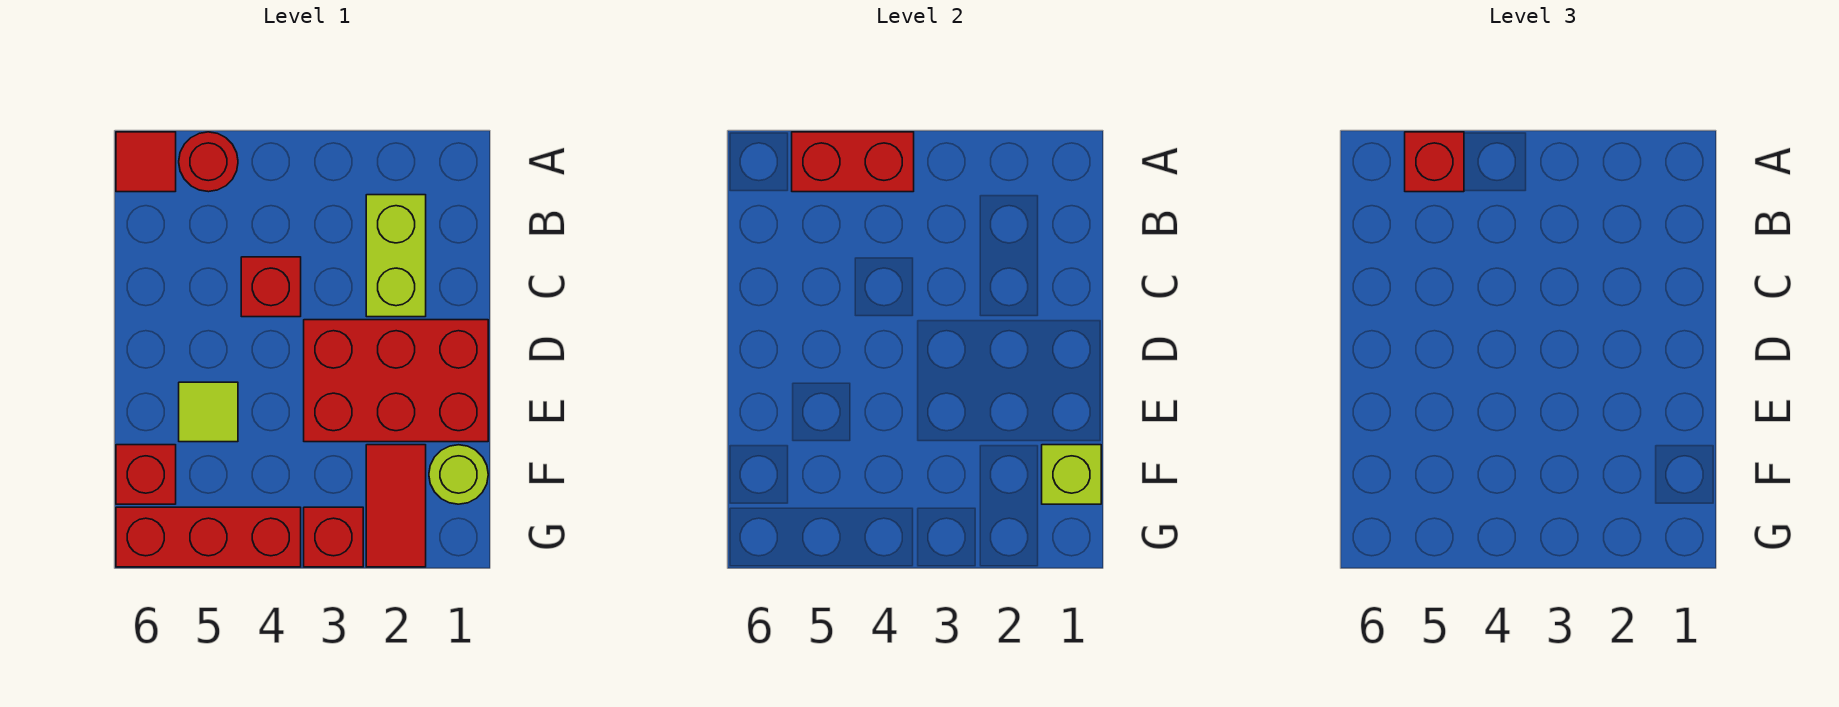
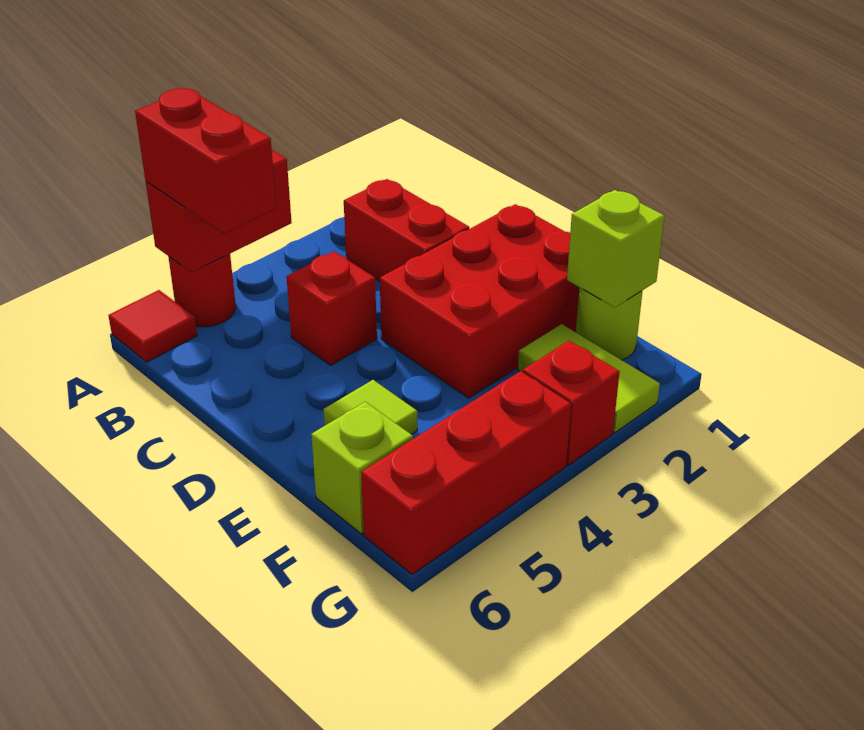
red 1x1 brick [1405,132,1464,192] -> red 1x2 brick [135,88,276,234]
lime 1x2 brick [366,195,426,317] -> red 1x2 brick [344,179,469,281]
red 1x2 tile [366,445,426,567] -> lime 1x2 tile [518,324,660,433]
red 1x1 brick [116,445,176,504] -> lime 1x1 brick [311,402,413,534]

